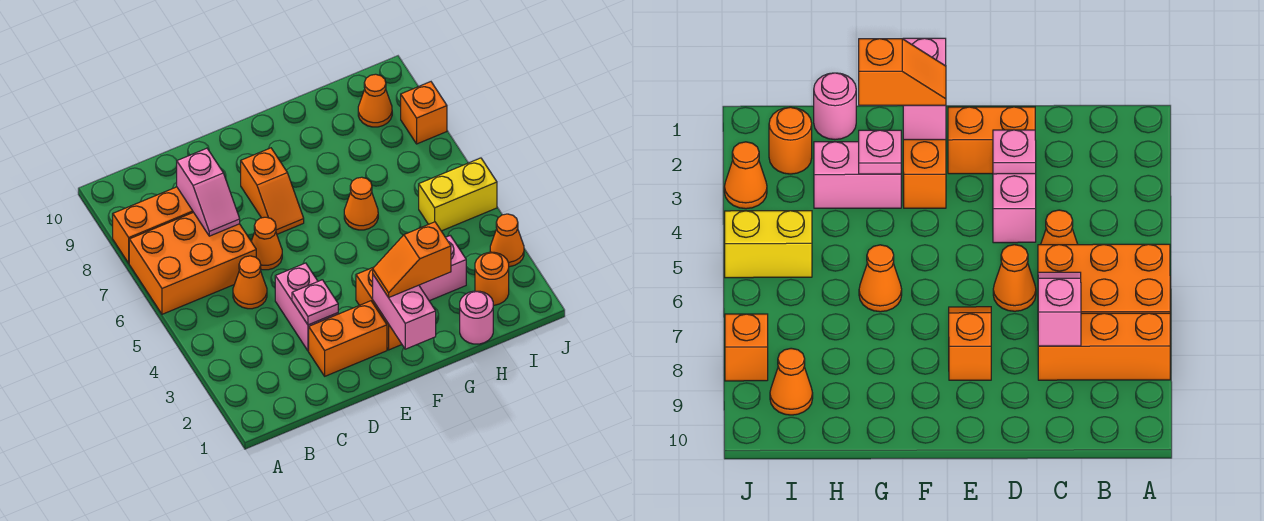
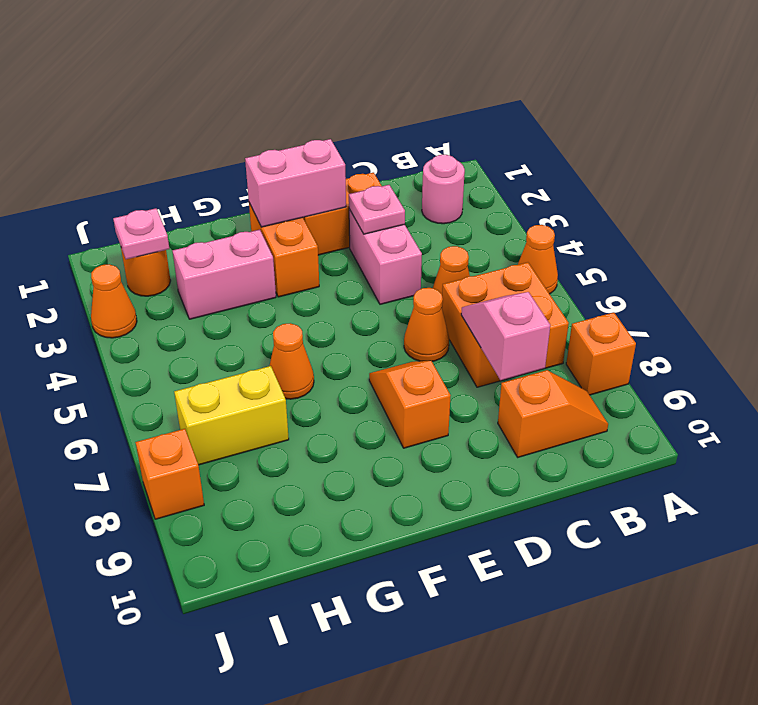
orange 2x3 brick [129,212,256,314] -> orange 2x2 brick [442,262,569,387]
orange 1x3 brick [113,187,193,263] -> orange 1x1 brick [566,312,636,395]
pink 1x2 brick [373,275,436,349] -> pink 1x2 brick turned to [245,139,346,227]
orange 1x2 slope [373,222,451,297] -> orange 1x2 slope moved to [498,370,608,457]
pink 1x1 plate [859,130,901,174] -> pink 1x1 plate moved to [113,208,169,259]
pink 1x1 round brick [460,291,493,344] -> pink 1x1 round brick moved to [422,155,465,224]
yellow 1x2 brick [419,158,497,231] -> yellow 1x2 brick moved to [174,366,289,465]
orange 1x1 cone [358,74,392,127] -> orange 1x1 cone moved to [518,225,558,294]

